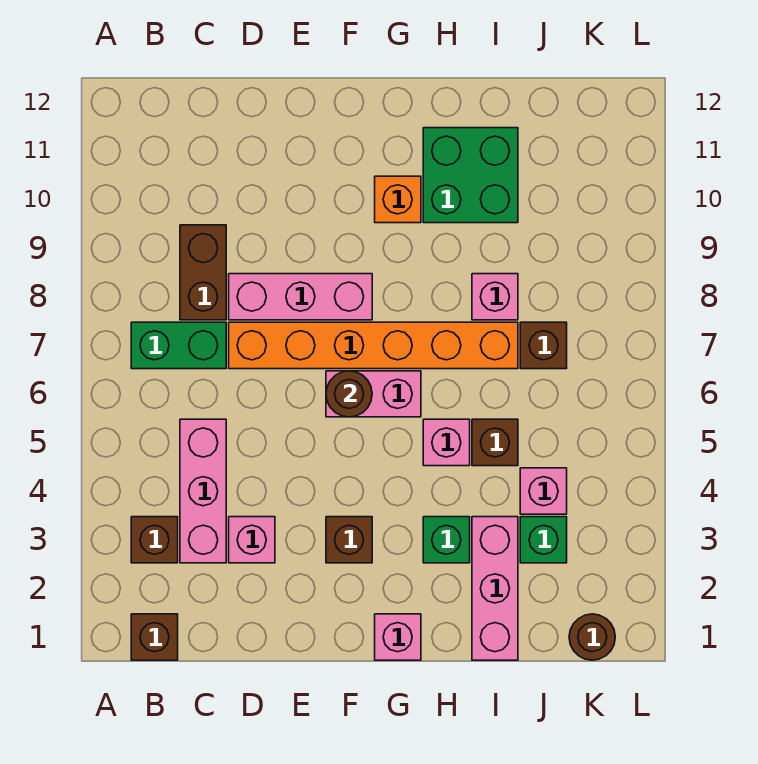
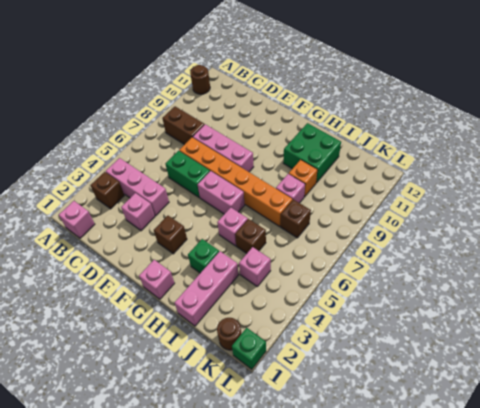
brown 1x1 brick [131,614,178,660] -> pink 1x1 brick [59,201,95,238]
green 1x2 brick [131,322,226,369] -> green 1x2 brick moved to [165,151,210,197]
pink 1x3 brick [180,419,226,563] -> pink 1x3 brick turned to [106,158,169,216]
brown 1x2 brick [180,225,226,320] -> brown 1x2 brick turned to [162,106,205,145]
brown 1x1 round brick [326,371,372,417] -> brown 1x1 round brick moved to [190,65,210,94]
orange 1x1 brick [375,176,421,223] -> orange 1x1 brick moved to [289,160,317,197]
green 1x1 brick [520,517,567,563] -> green 1x1 brick moved to [232,328,266,369]

